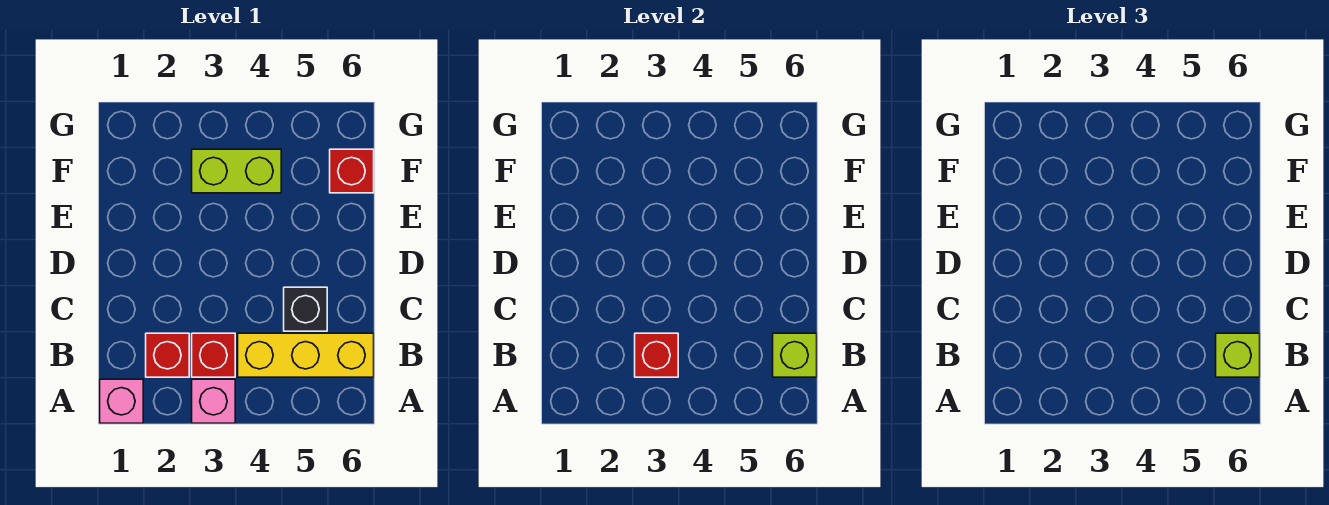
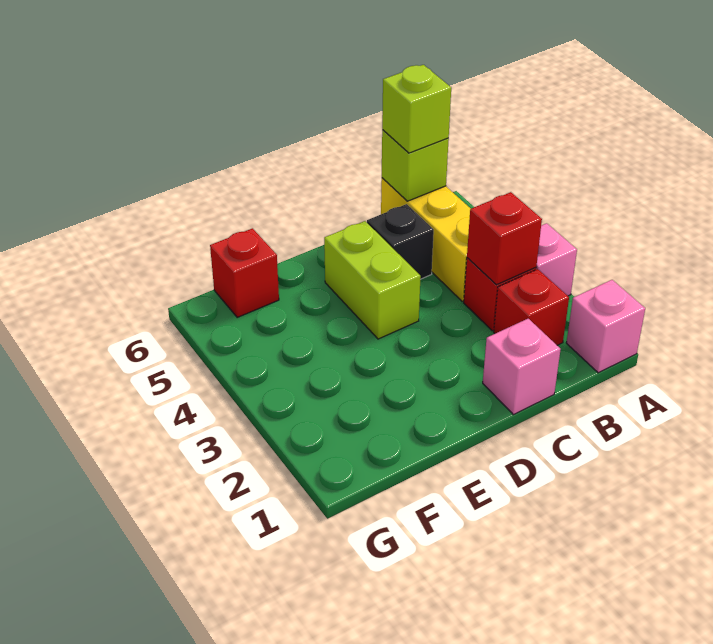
none -> pink 1x1 brick [483,319,561,415]
lime 1x2 brick [192,149,281,193] -> lime 1x2 brick moved to [324,221,421,339]

